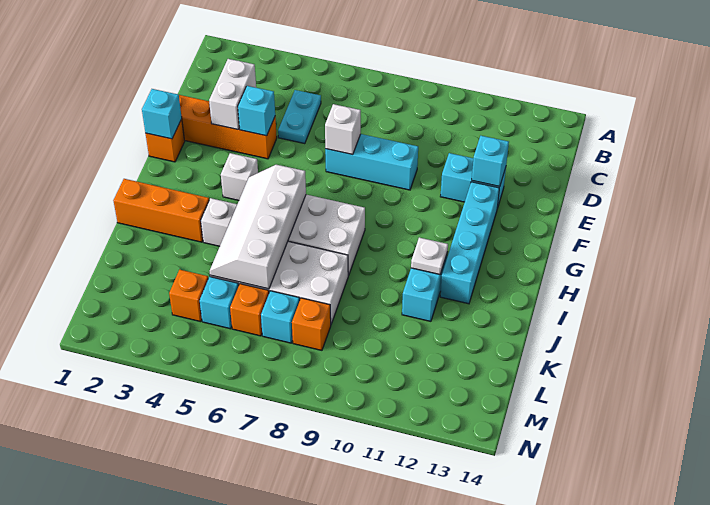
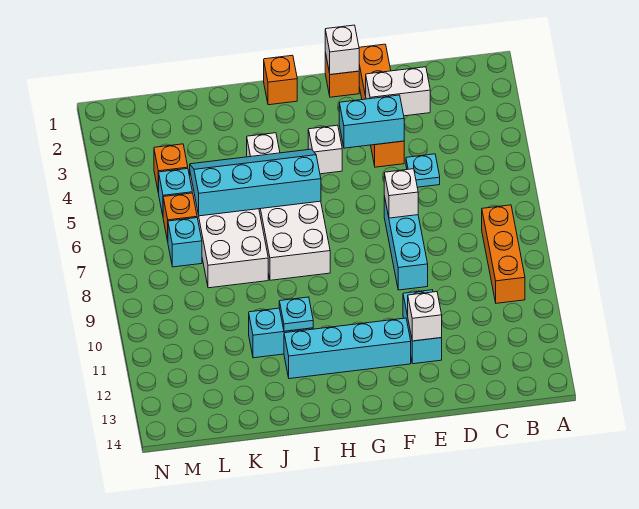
cyan 1x2 plate [278,90,321,144] -> cyan 1x1 plate [406,154,440,187]
cyan 1x1 brick [238,86,275,136] -> cyan 1x2 brick [339,95,404,148]
cyan 1x1 brick [472,136,509,187] -> white 1x1 brick [408,292,442,341]
cyan 1x1 brick [142,89,182,139] -> white 1x1 brick [325,25,359,75]
white 2x4 slope [210,165,306,289] -> cyan 2x4 slope [190,149,321,216]
orange 1x3 brick [113,179,209,242] -> orange 1x3 brick moved to [482,205,525,303]
white 1x1 plate [411,238,448,274] -> cyan 1x1 plate [279,297,313,331]
orange 1x1 brick [292,298,331,350] -> orange 1x1 brick moved to [264,55,297,105]

